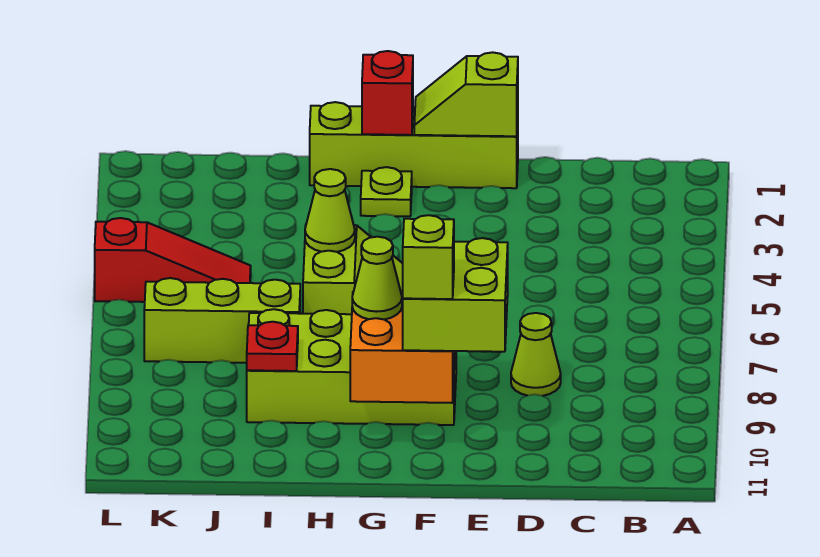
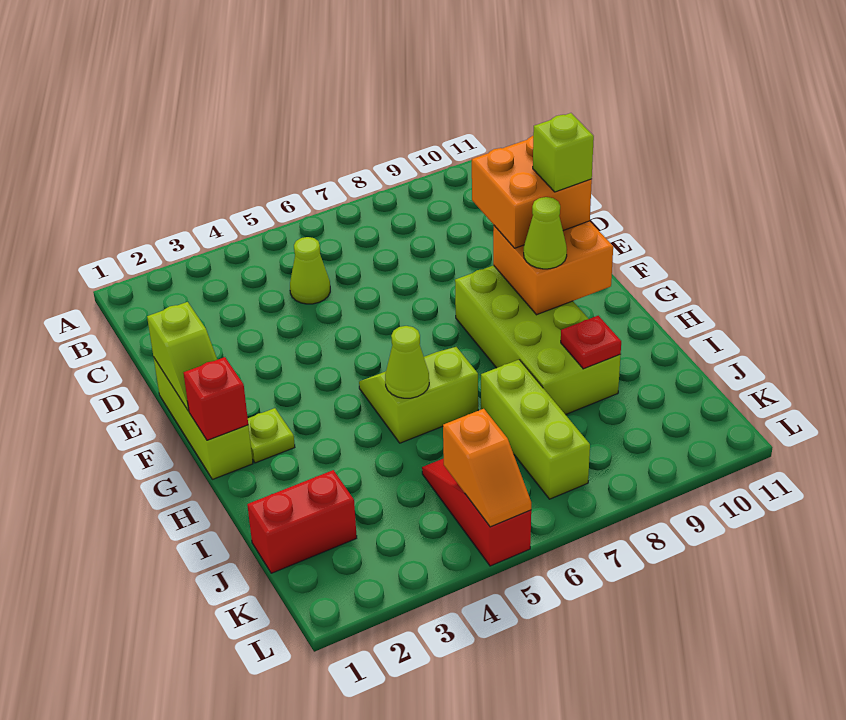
lime 1x1 cone [511,313,561,396] -> lime 1x1 cone moved to [290,237,330,304]
lime 1x4 brick [310,102,518,188] -> lime 1x3 brick [154,358,253,479]
lime 2x2 brick [403,238,508,352] -> orange 2x2 brick [472,136,592,248]
none -> red 1x2 brick [247,470,357,573]
none -> orange 1x2 slope [443,409,531,527]

